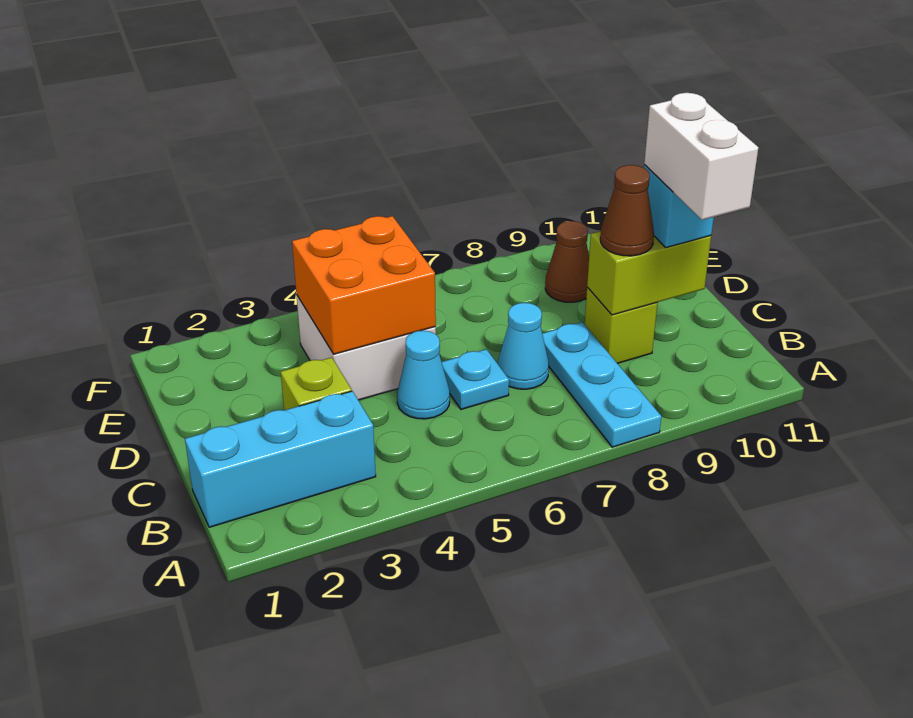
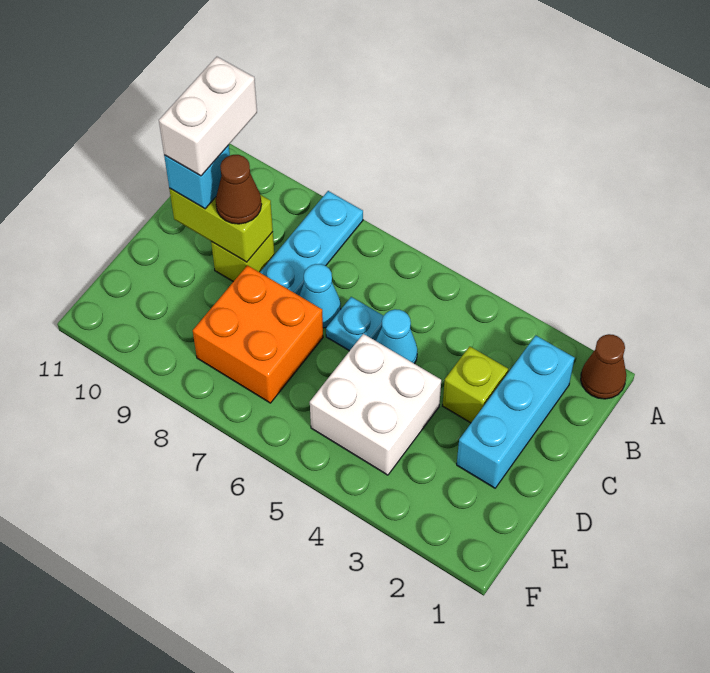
cyan 1x3 brick [185,391,376,527] -> cyan 1x3 brick turned to [457,336,575,488]
orange 2x2 brick [292,216,436,354] -> orange 2x2 brick moved to [193,265,323,403]
brown 1x1 cone [545,221,589,302] -> brown 1x1 cone moved to [581,334,626,399]

